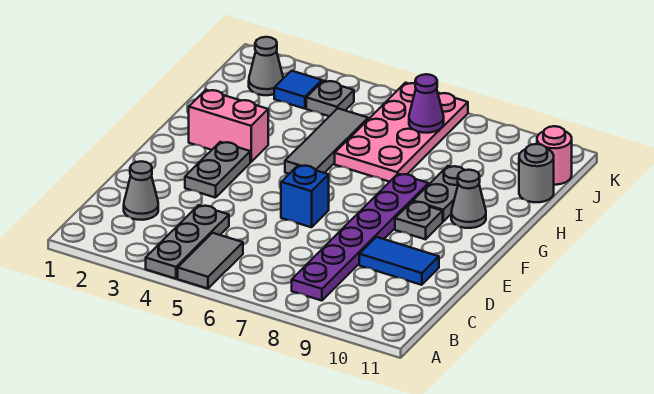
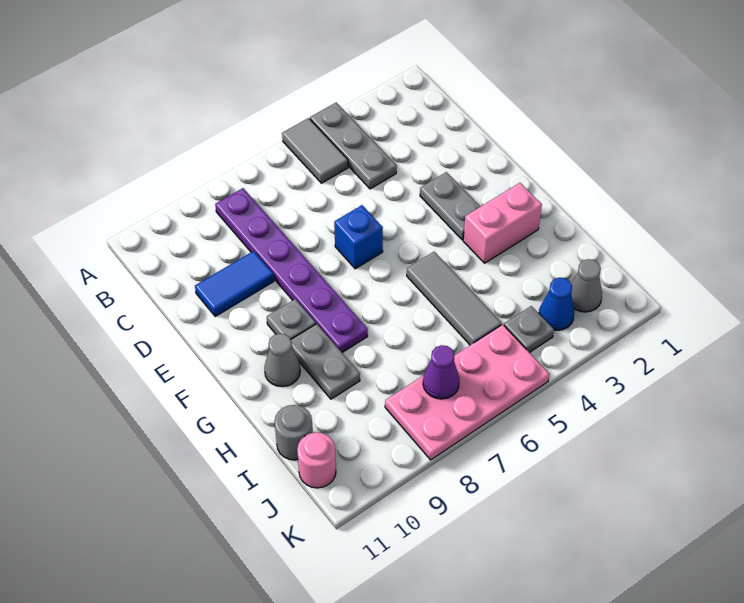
grey 1x1 cone [124,161,158,220] -> none
pink 2x4 plate [335,83,468,182] -> pink 2x4 plate turned to [385,324,550,460]
blue 1x1 tile [274,71,322,109] -> blue 1x1 cone [539,278,574,330]

